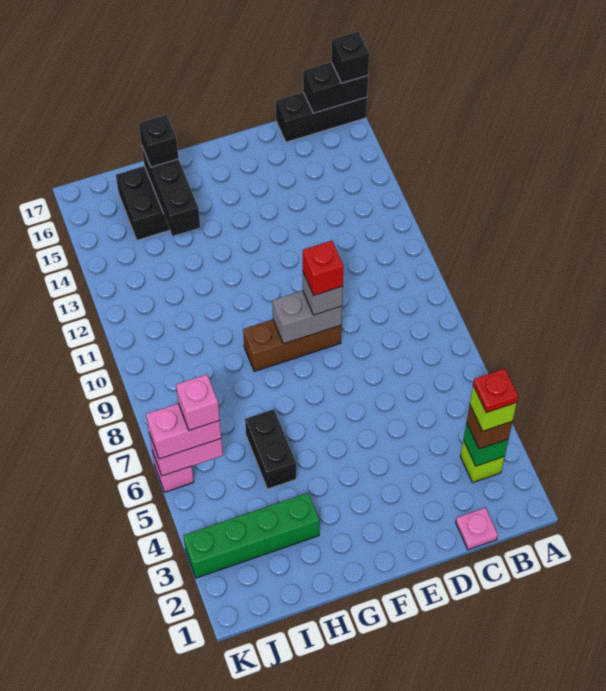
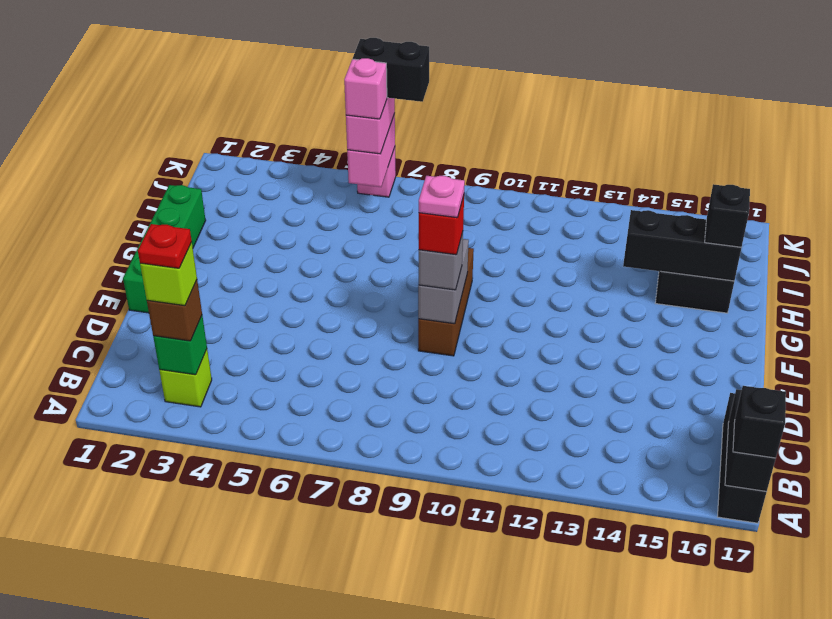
pink 1x1 plate [456,508,498,550] -> pink 1x1 plate moved to [419,176,465,218]
green 1x4 brick [184,493,319,578] -> green 1x4 brick moved to [123,185,206,313]
black 1x2 brick [245,409,296,489] -> black 1x2 brick moved to [353,38,429,102]

